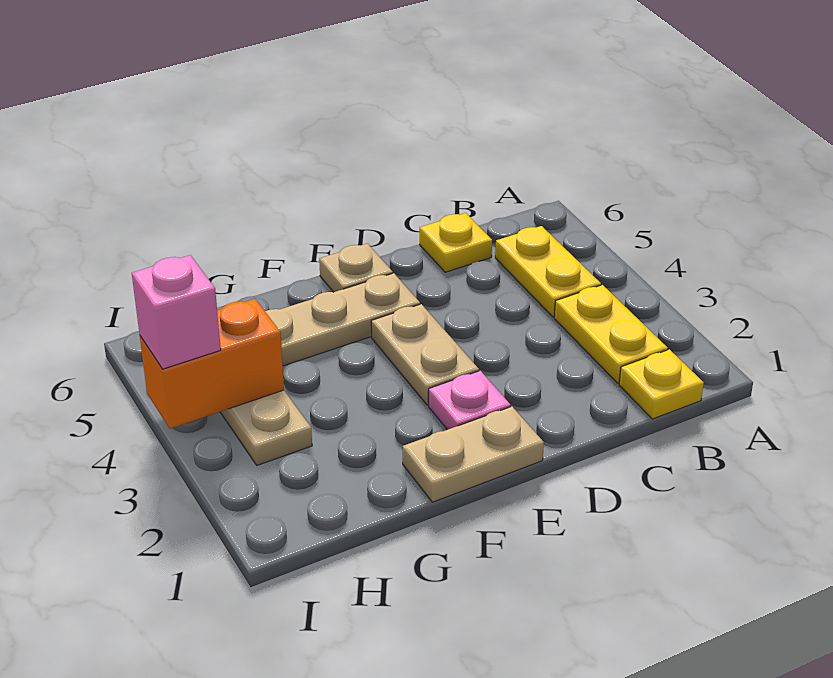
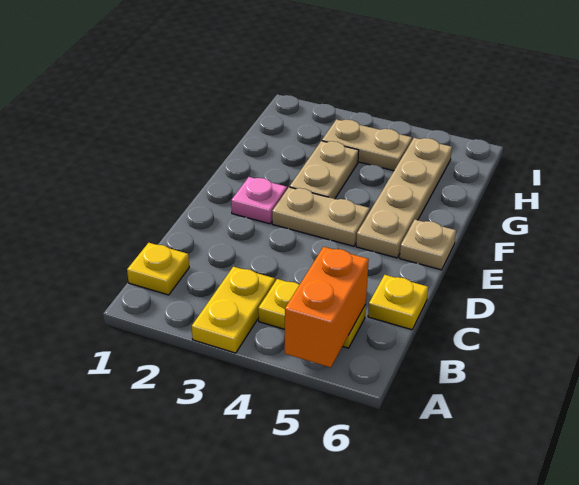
yellow 1x2 plate [554,285,668,383] -> yellow 1x2 plate turned to [192,267,275,353]
tan 1x2 plate [403,407,544,502] -> tan 1x2 plate moved to [290,141,359,199]
orange 1x2 brick [140,299,284,429] -> orange 1x2 brick moved to [285,247,369,367]
pink 1x1 brick [132,255,221,369] -> none

